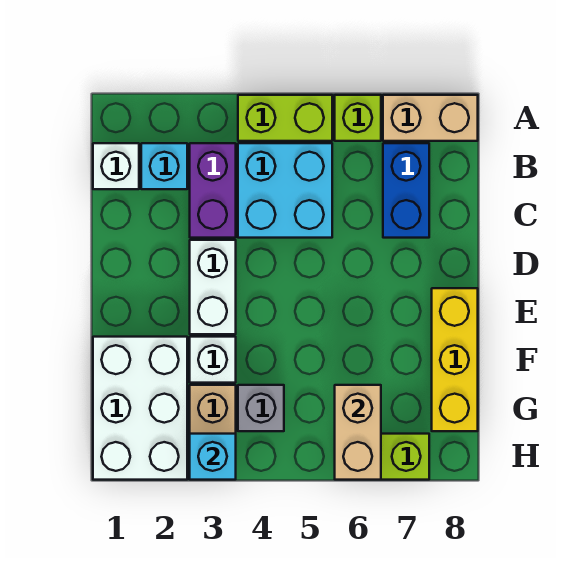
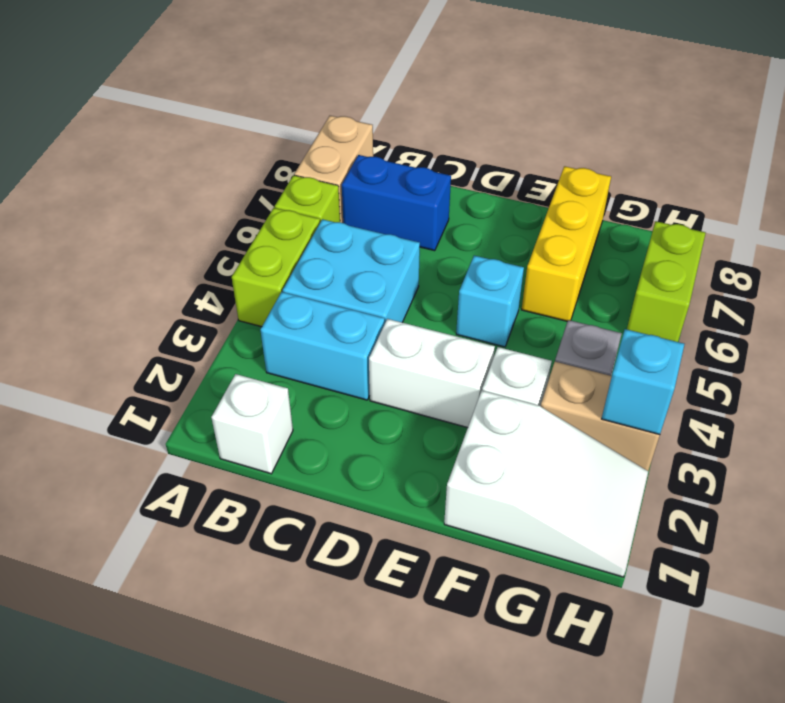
cyan 1x1 brick [141,143,187,189] -> cyan 1x1 brick moved to [456,256,524,347]
purple 1x2 brick [190,143,236,238] -> cyan 1x2 brick [260,292,385,400]
yellow 1x3 brick [432,288,478,431] -> yellow 1x3 brick turned to [522,166,611,321]
white 2x3 brick [93,337,187,480] -> white 2x3 slope [444,391,648,577]
tan 1x2 brick [335,385,381,480] -> none

